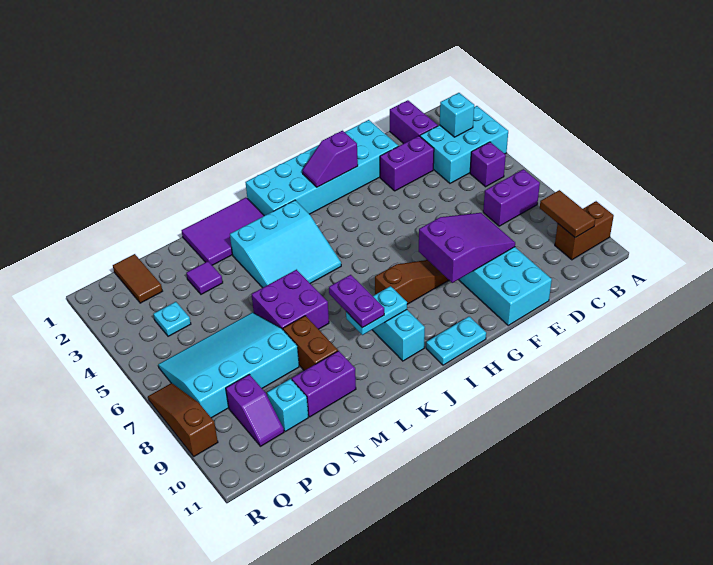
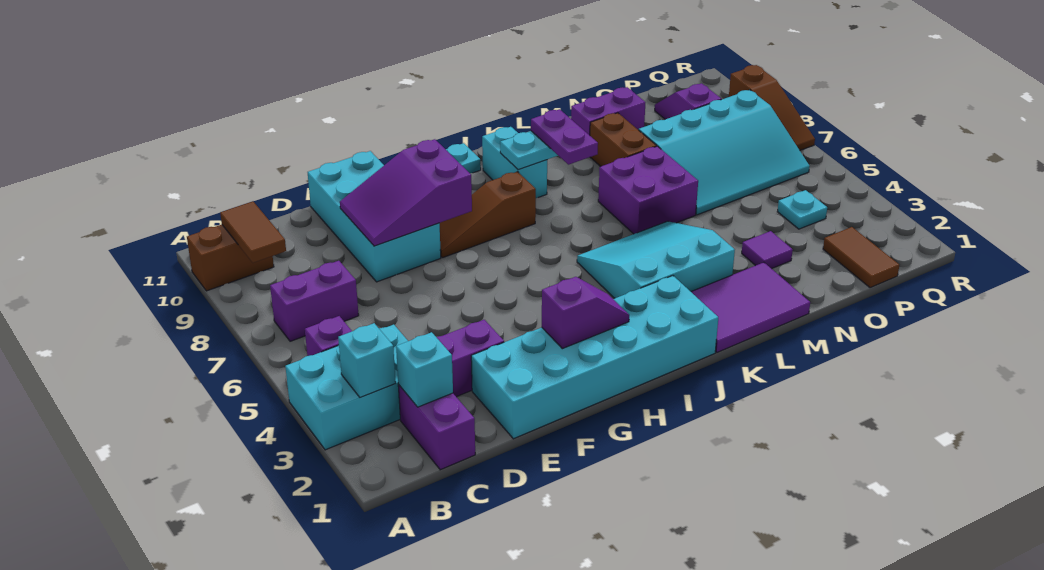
cyan 1x1 brick [267,379,308,431] -> cyan 1x1 brick moved to [396,332,453,407]

